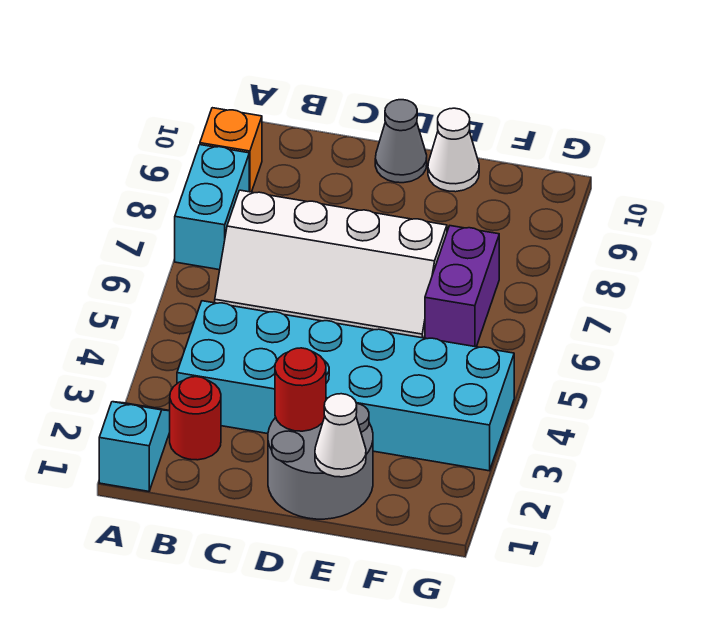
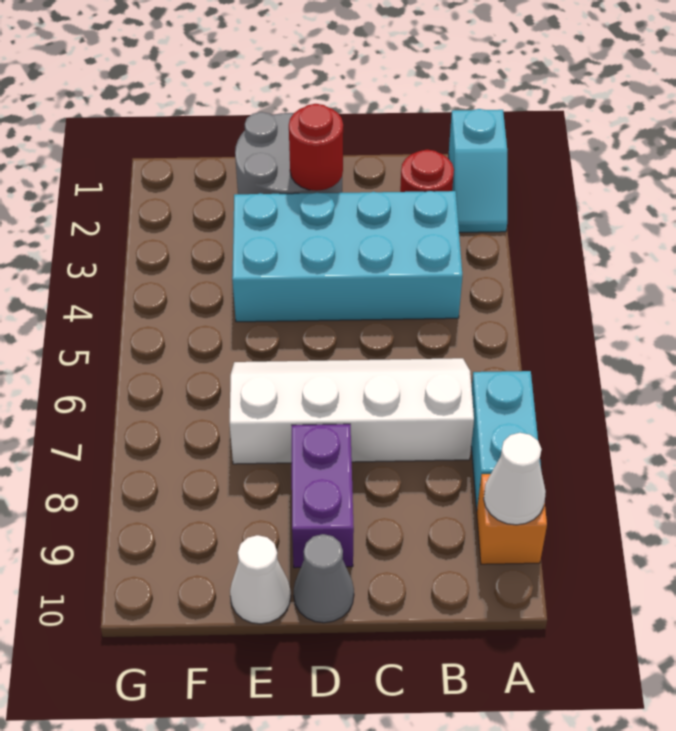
cyan 2x6 brick [177,301,514,471] -> cyan 2x4 brick [232,191,462,322]
white 1x1 cone [315,394,366,477] -> white 1x1 cone moved to [484,433,546,525]
purple 1x2 brick [425,226,499,347] -> purple 1x2 brick moved to [291,424,354,568]

